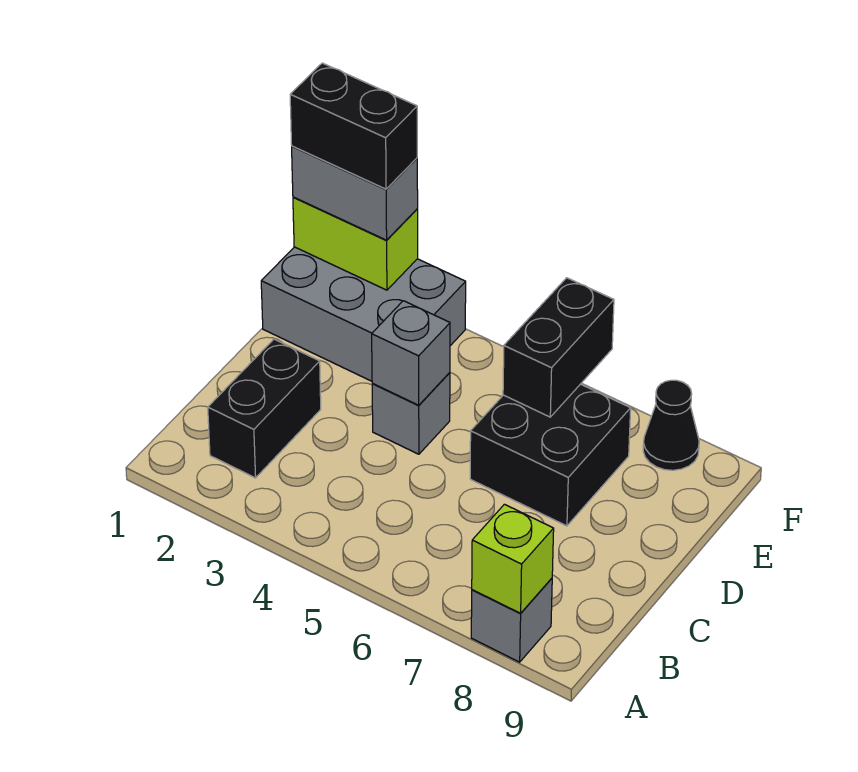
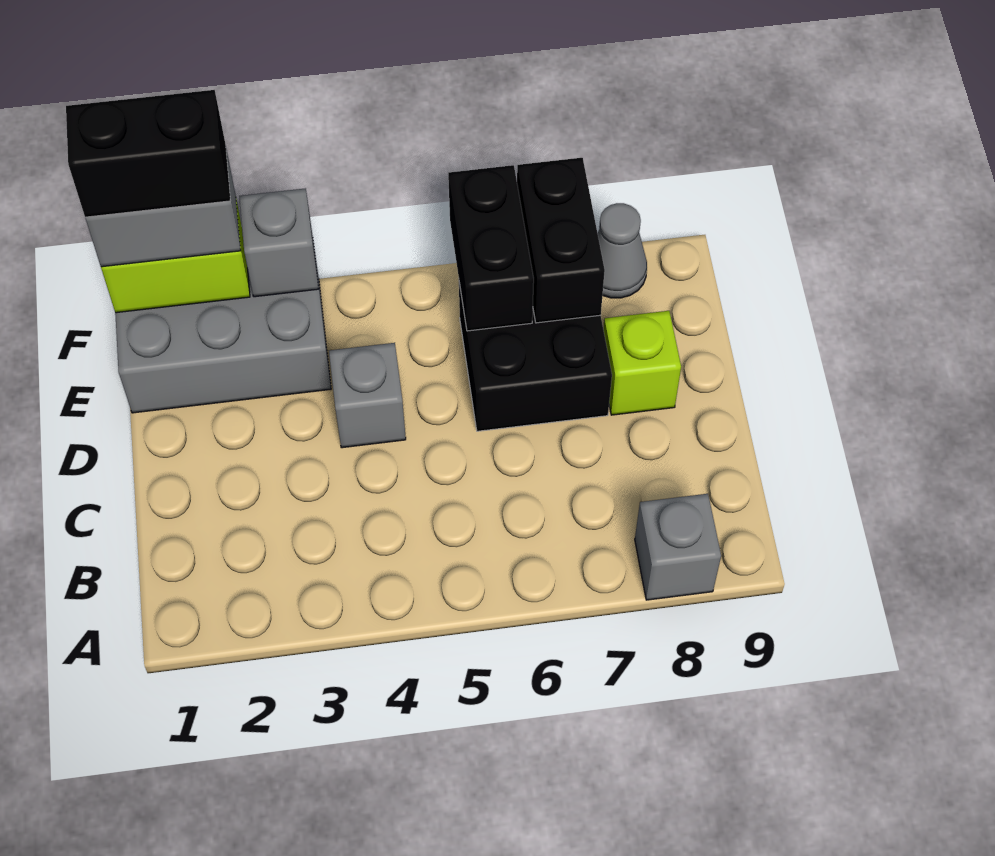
lime 1x1 brick [472,504,554,613] -> lime 1x1 brick moved to [604,311,681,415]
black 1x2 brick [208,339,321,478] -> black 1x2 brick moved to [517,158,605,323]
grey 1x1 brick [372,301,450,405] -> grey 1x1 brick moved to [239,188,318,297]
black 1x1 cone [643,380,699,470] -> grey 1x1 cone [598,203,647,298]

